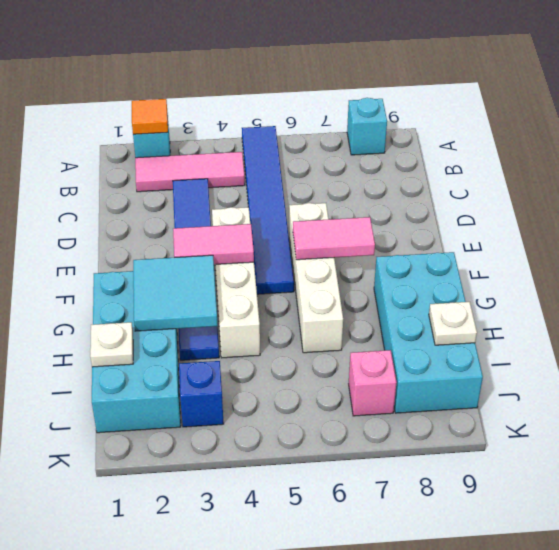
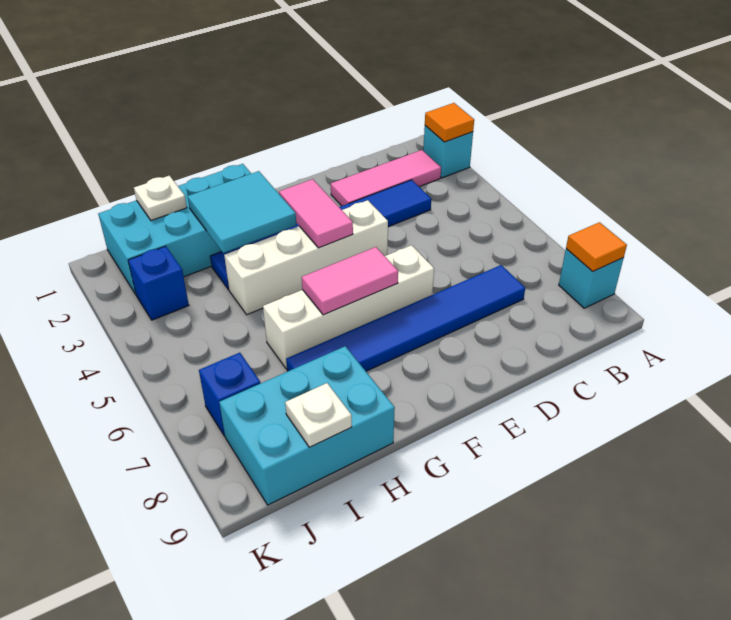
blue 1x6 tile [242,126,294,294] -> blue 1x6 tile moved to [286,265,525,371]
none -> orange 1x1 tile [566,222,627,271]
pink 1x3 tile [135,152,245,192] -> pink 1x3 tile turned to [331,150,441,206]
pink 1x2 tile [293,217,375,260] -> pink 1x2 tile turned to [302,247,398,315]
cyan 2x4 brick [374,252,483,413] -> cyan 2x3 brick [219,346,395,505]
pink 1x1 brick [349,350,396,416] -> blue 1x1 brick [199,353,261,436]

